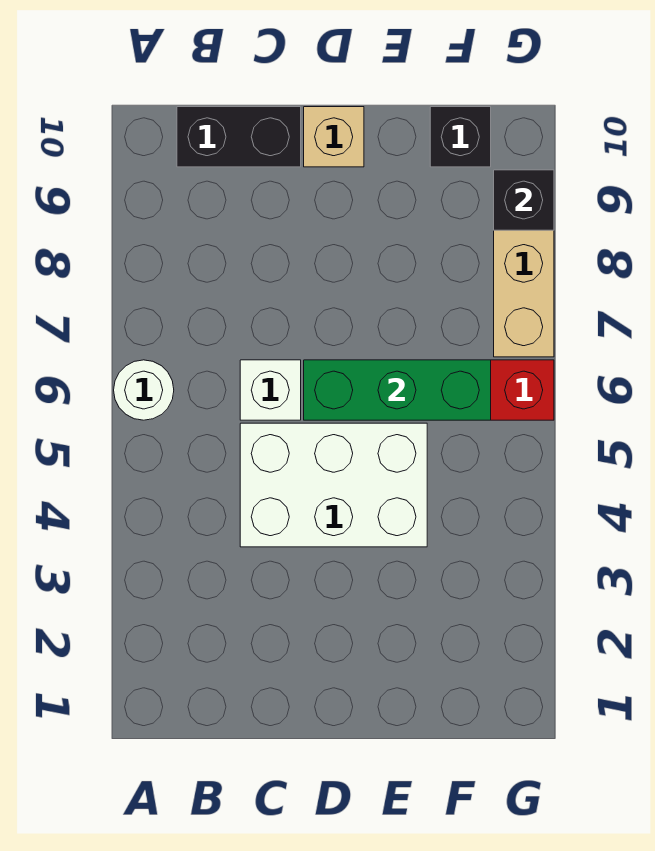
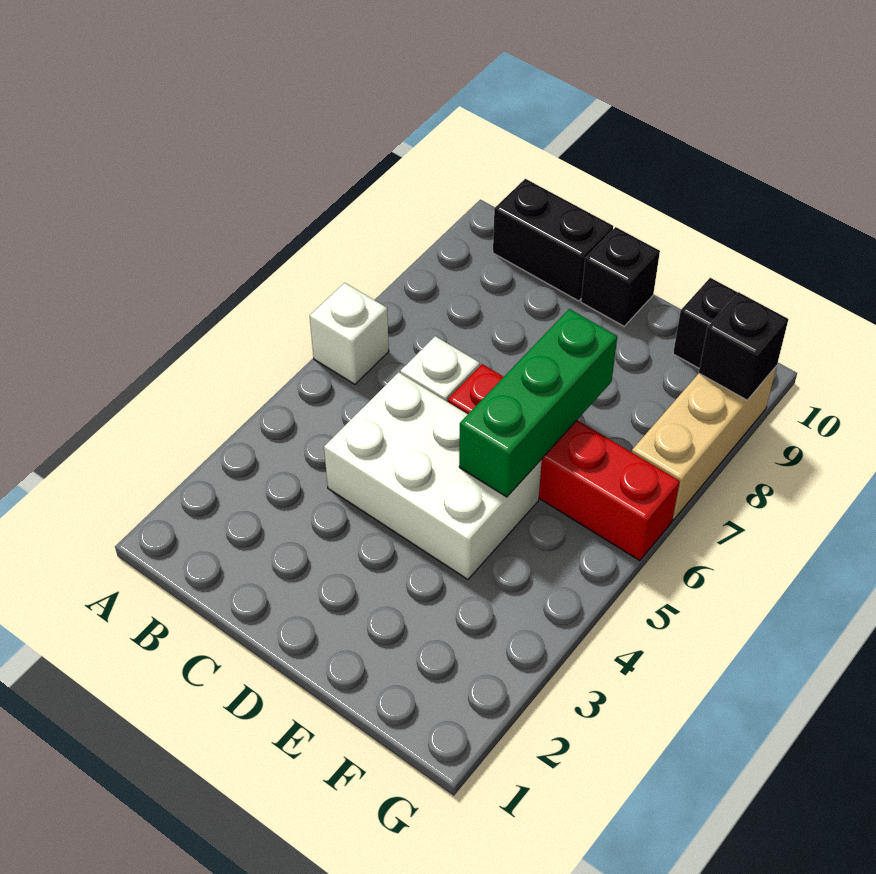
white 1x1 round brick [114,360,174,420] -> white 1x1 brick [310,283,389,384]
green 1x3 brick [304,360,491,420] -> green 1x3 brick turned to [459,309,617,497]
tan 1x1 brick [304,107,364,167] -> black 1x1 brick [581,227,660,326]

